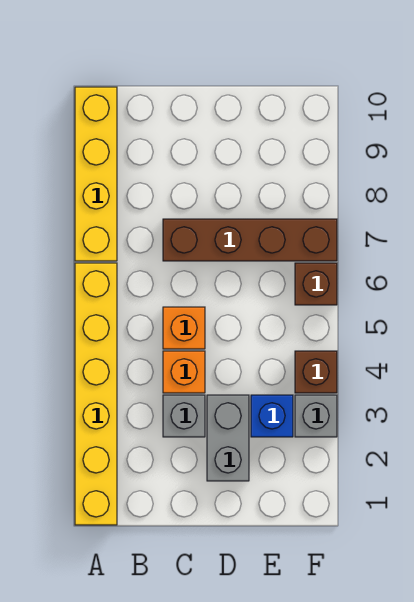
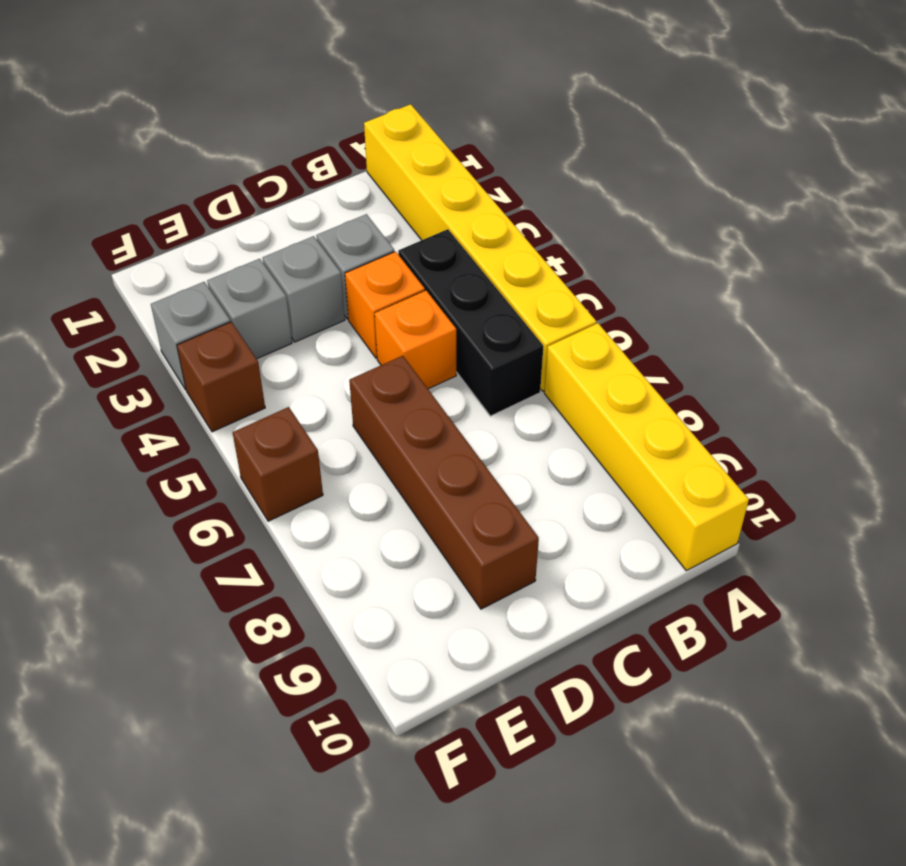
none -> black 1x3 brick [398,229,543,416]
brown 1x4 brick [163,219,337,261] -> brown 1x4 brick turned to [349,356,539,609]
grey 1x2 brick [207,395,249,481] -> grey 1x1 brick [263,236,345,342]
blue 1x1 brick [251,395,293,437] -> grey 1x1 brick [207,259,292,359]

